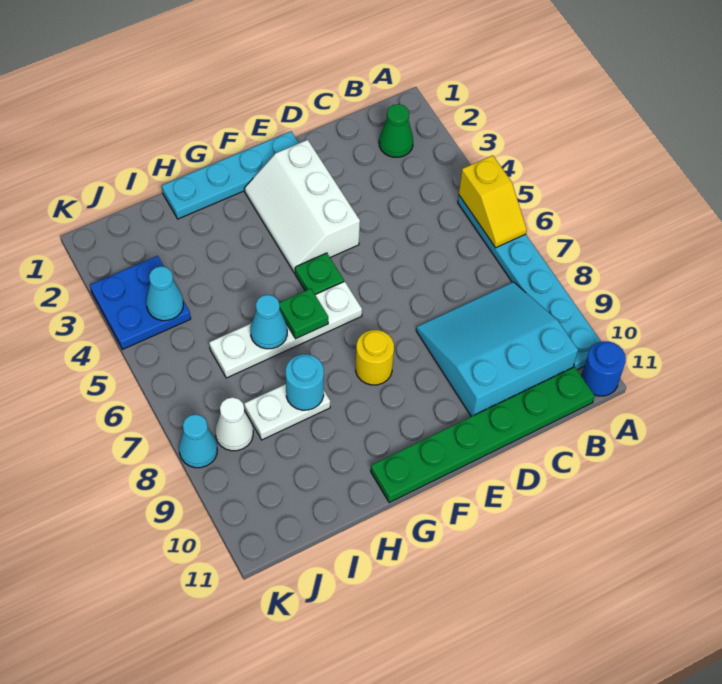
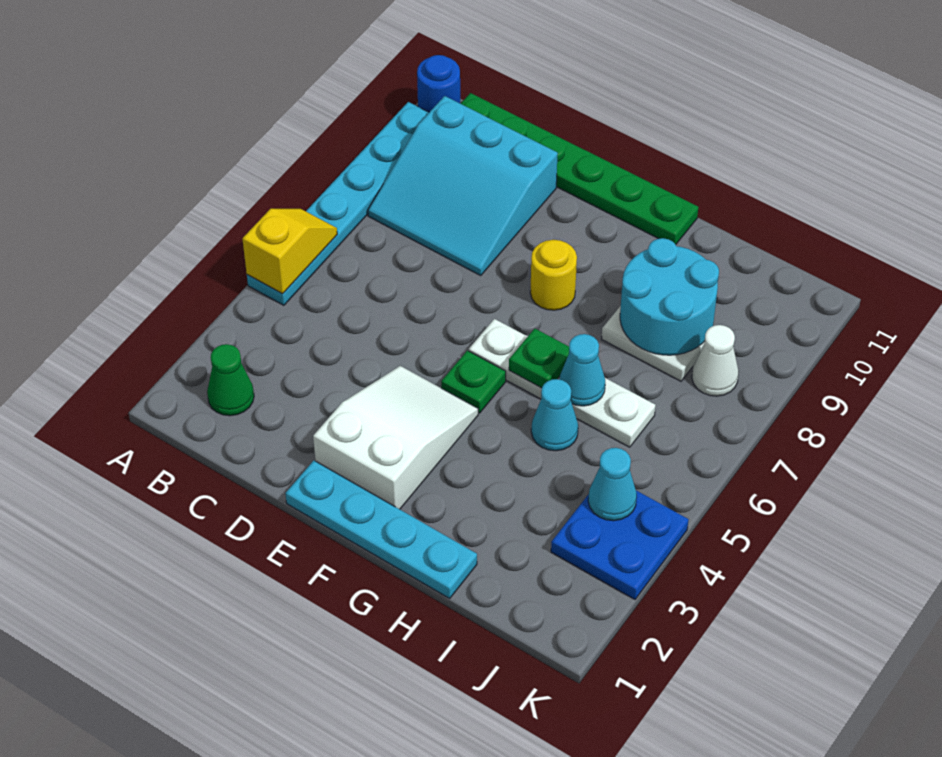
white 2x3 slope [244,140,360,273] -> white 2x3 slope turned to [313,366,478,509]
cyan 1x1 round brick [286,354,324,410] -> cyan 2x2 round brick [620,238,719,355]
cyan 1x1 cone [179,414,217,468] -> cyan 1x1 cone moved to [531,379,578,451]

